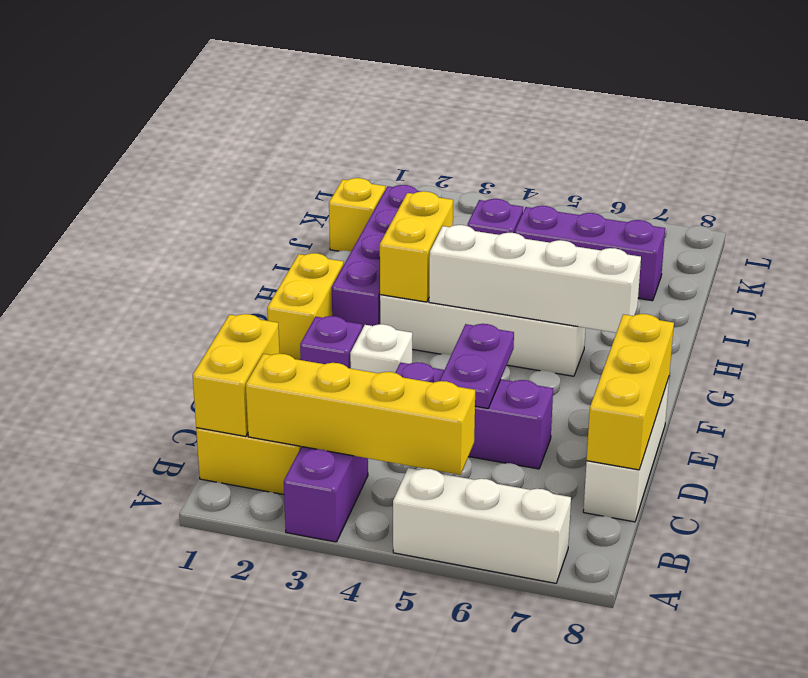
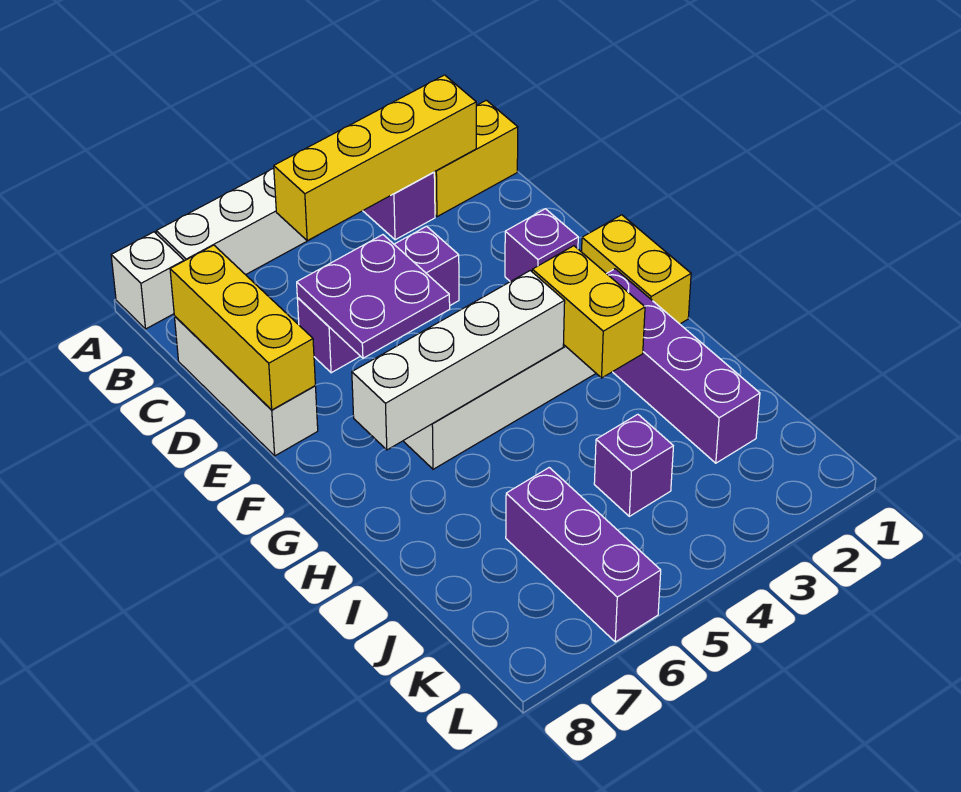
yellow 1x2 brick [193,314,279,436] -> none
purple 1x2 plate [440,324,514,408] -> purple 2x2 plate [297,235,450,358]
white 1x1 brick [350,324,412,373] -> white 1x1 brick moved to [111,232,184,329]
yellow 1x1 brick [329,178,385,251] -> none
purple 1x3 brick [515,206,665,301] -> purple 1x3 brick turned to [506,468,661,642]

